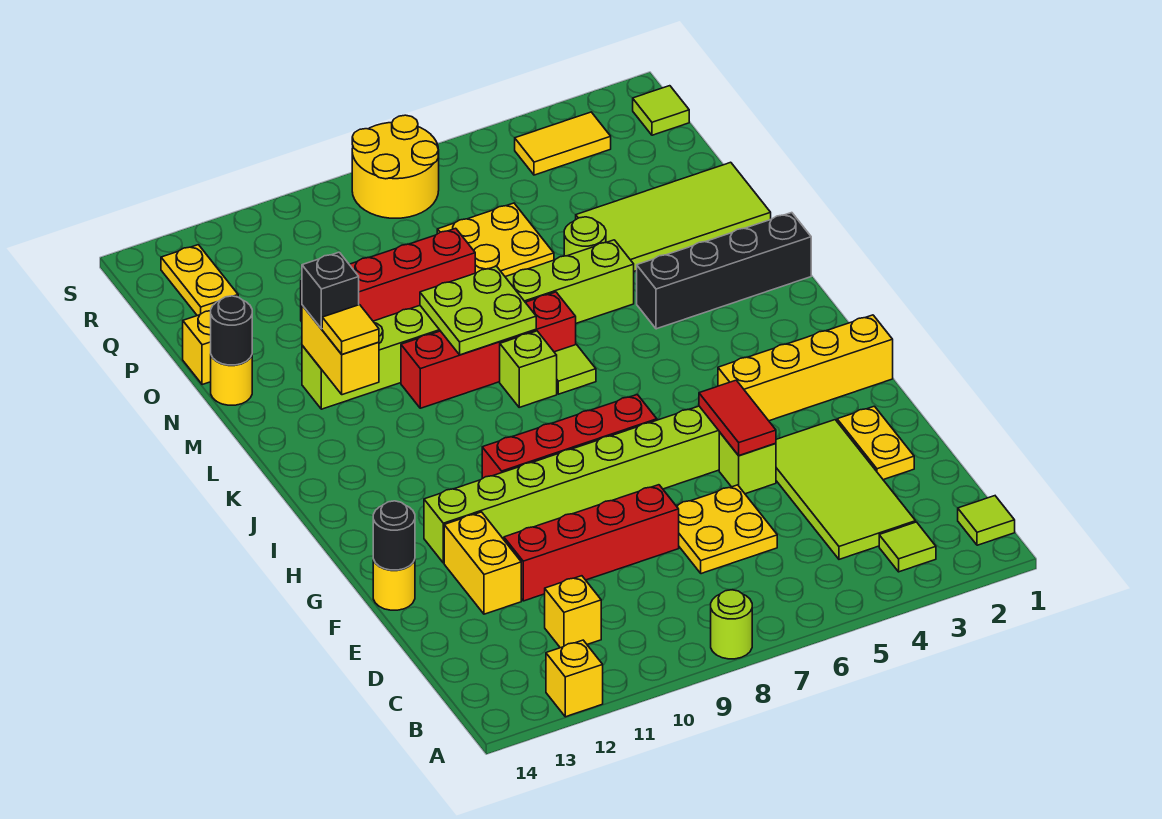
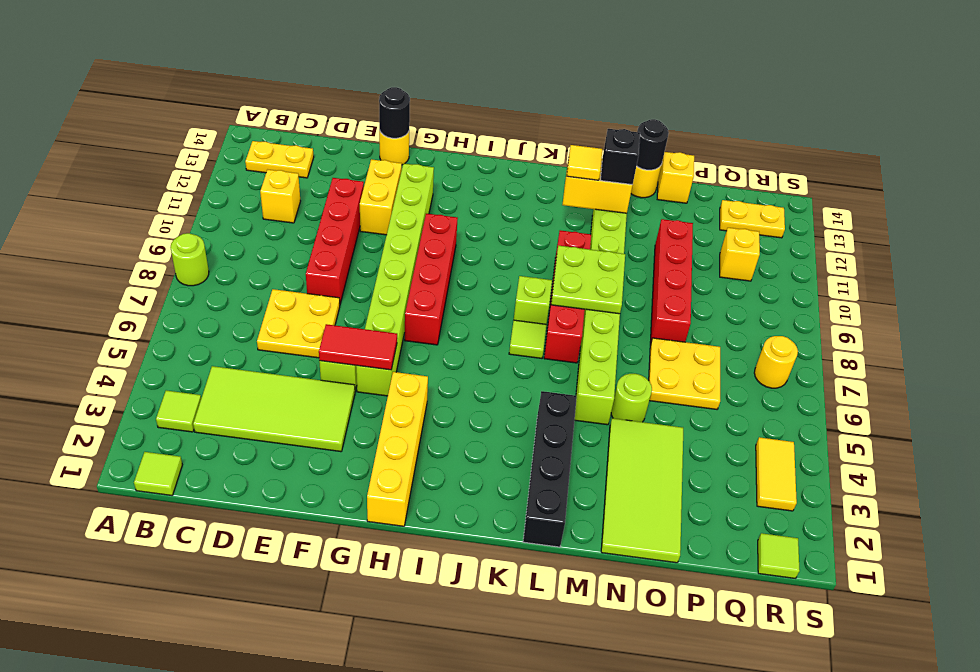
yellow 1x1 brick [546,640,603,717] -> yellow 1x1 brick moved to [720,228,760,281]
yellow 1x2 plate [837,406,914,480] -> yellow 1x2 plate moved to [245,141,314,178]
yellow 1x2 brick [444,512,521,614] -> yellow 1x2 brick turned to [360,159,402,235]
yellow 2x2 round brick [352,115,439,218] -> yellow 1x1 round brick [754,336,798,388]

